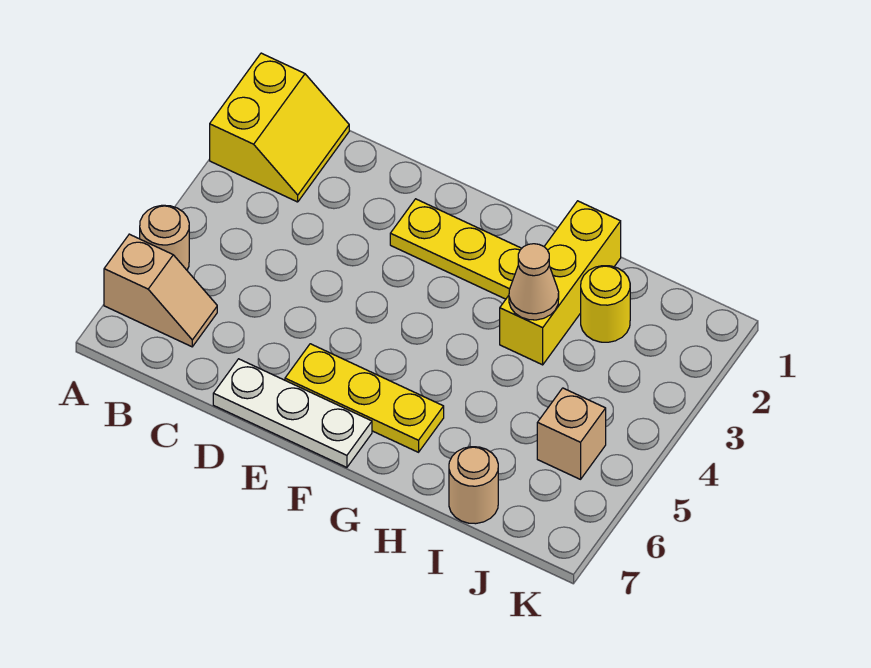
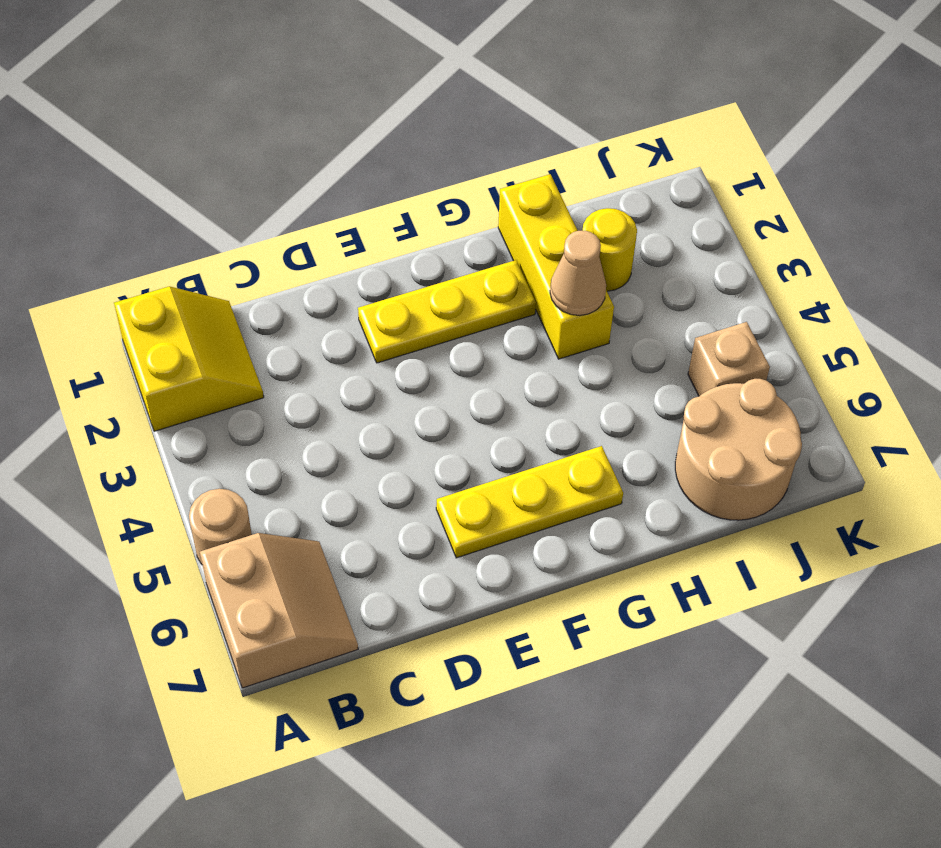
tan 1x2 slope [104,234,217,347] -> tan 2x2 slope [200,533,358,688]
white 1x3 plate [213,359,372,467] -> none
tan 1x1 round brick [449,447,498,524] -> tan 2x2 round brick [675,379,802,520]

